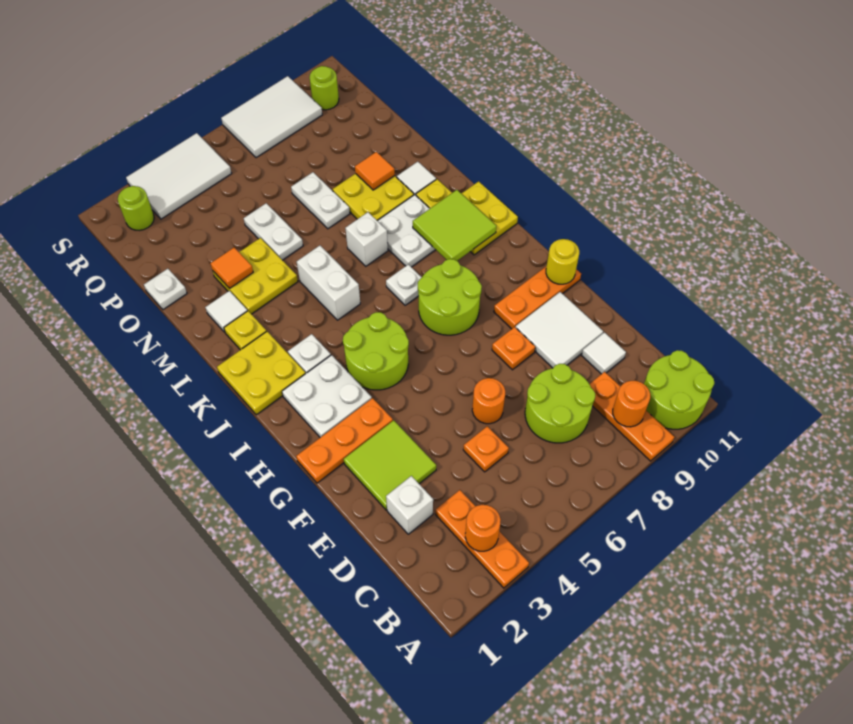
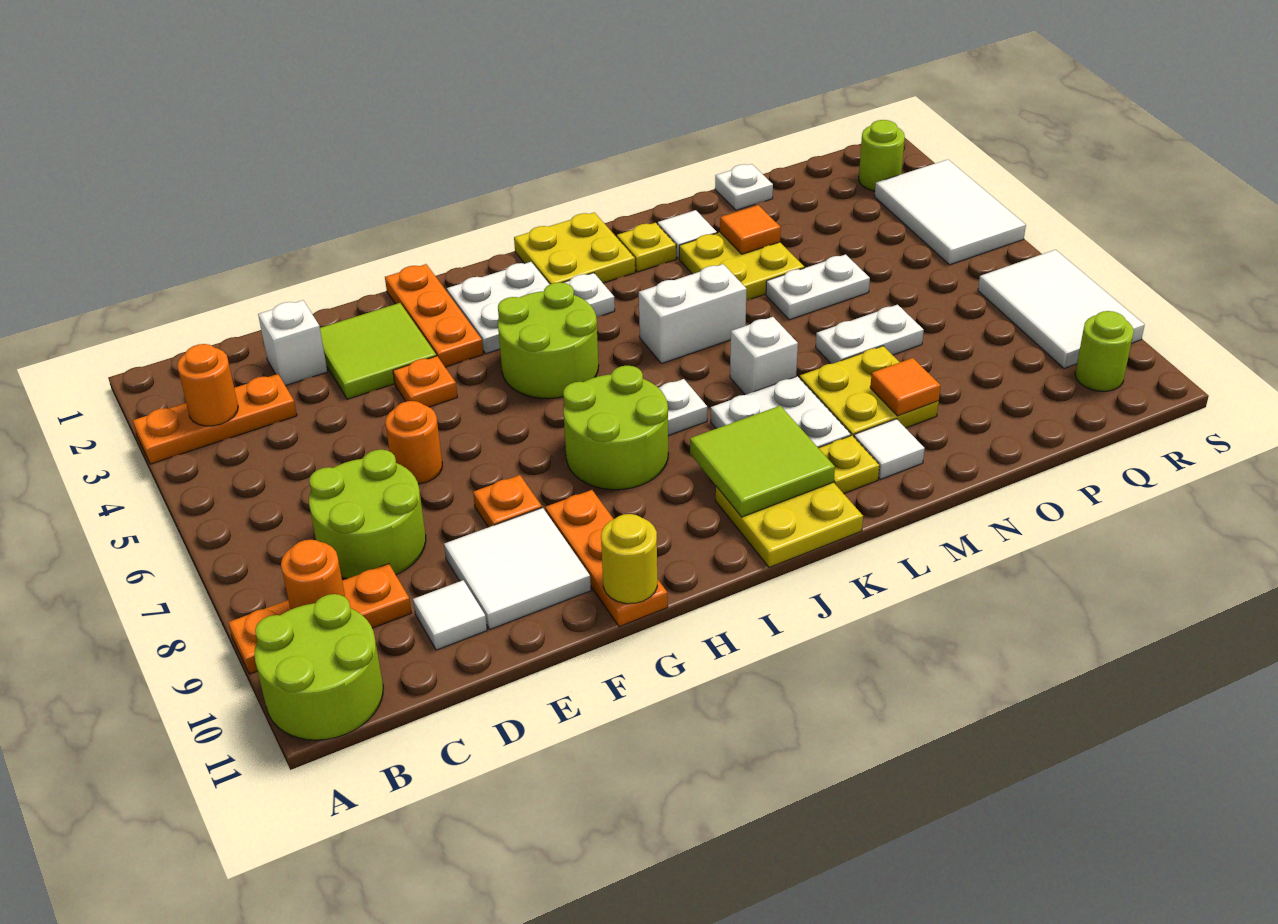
orange 1x1 plate [463,426,509,472] -> orange 1x1 plate moved to [393,356,457,407]

